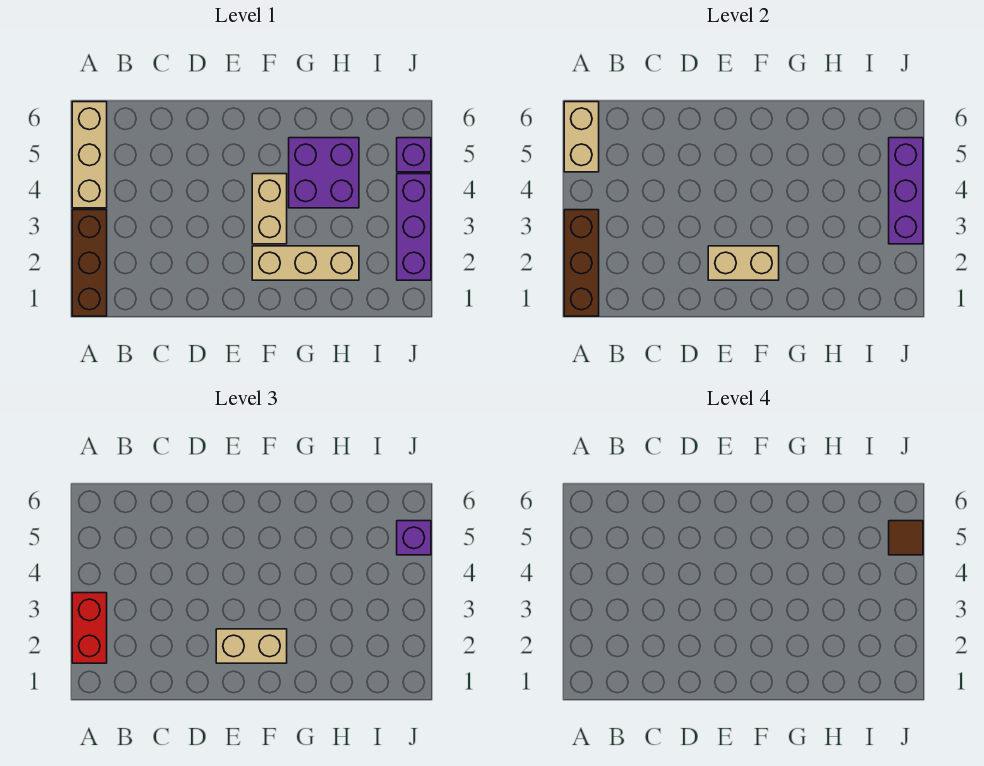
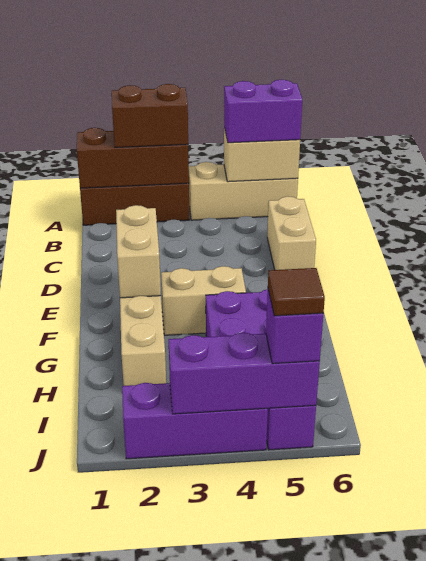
red 1x2 brick [72,593,107,663] -> brown 1x2 brick [112,84,188,148]
none -> purple 1x2 brick [224,80,302,143]
tan 1x2 brick [216,629,287,663] -> tan 1x2 brick moved to [267,196,316,270]

